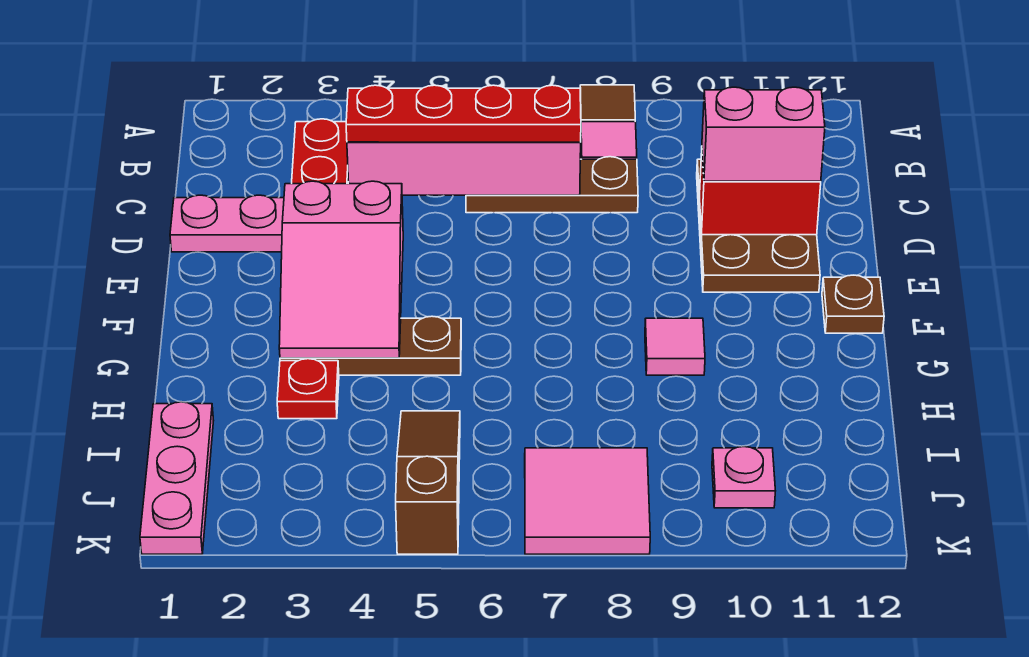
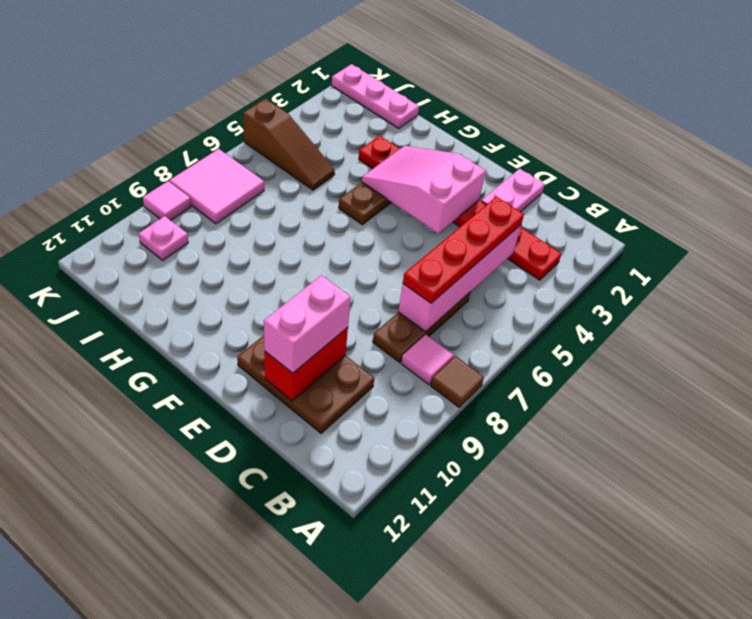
brown 1x1 plate [822,275,884,333] -> none
pink 1x1 tile [645,318,705,375] -> pink 1x1 tile moved to [143,181,191,220]

